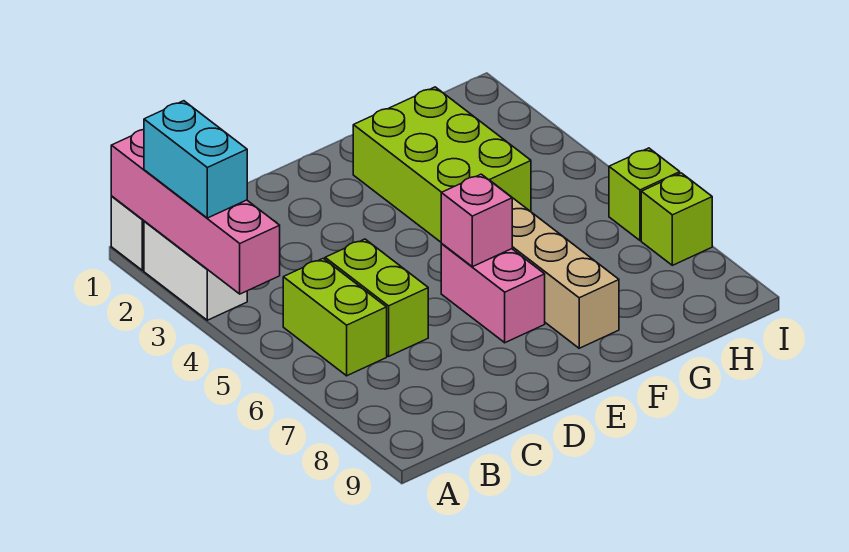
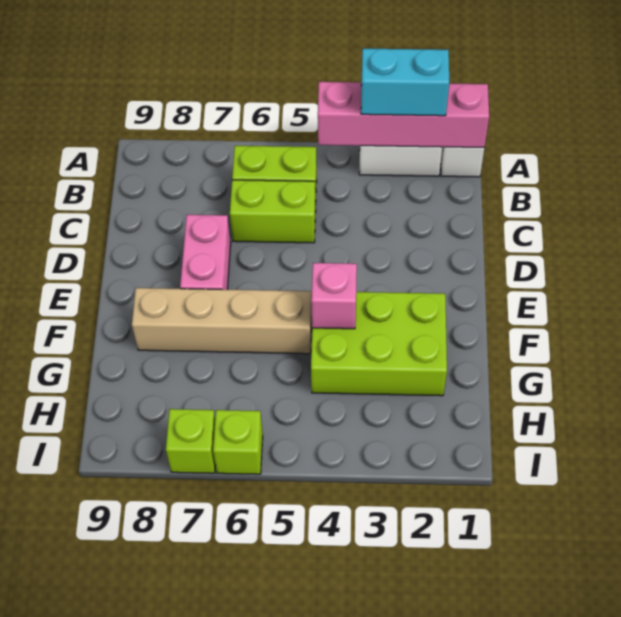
pink 1x2 brick [441,244,545,343] -> pink 1x2 brick turned to [180,215,231,290]
pink 1x1 brick [441,174,512,267] -> pink 1x1 brick moved to [311,263,357,329]

